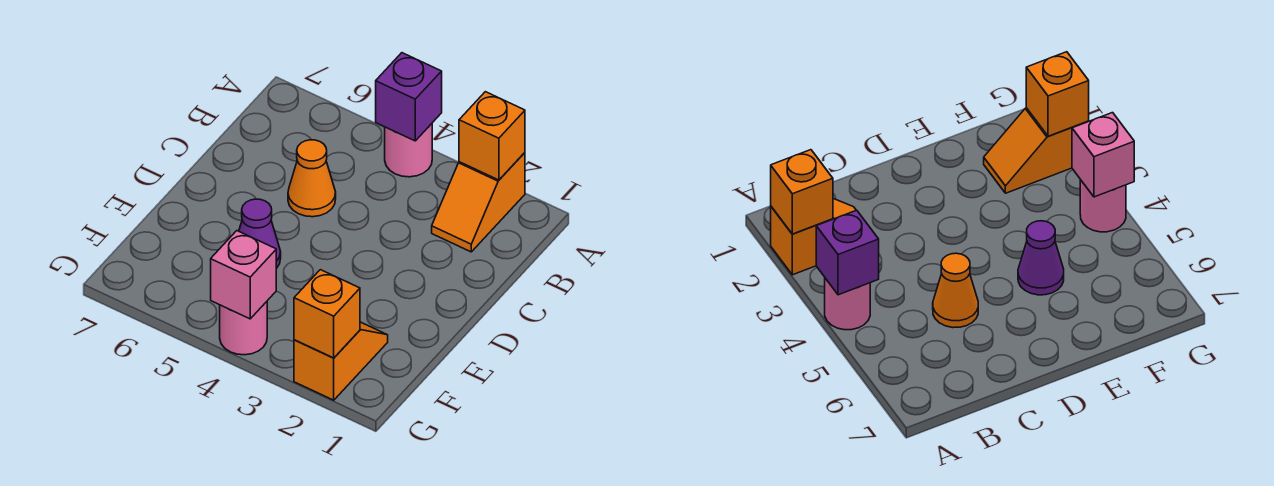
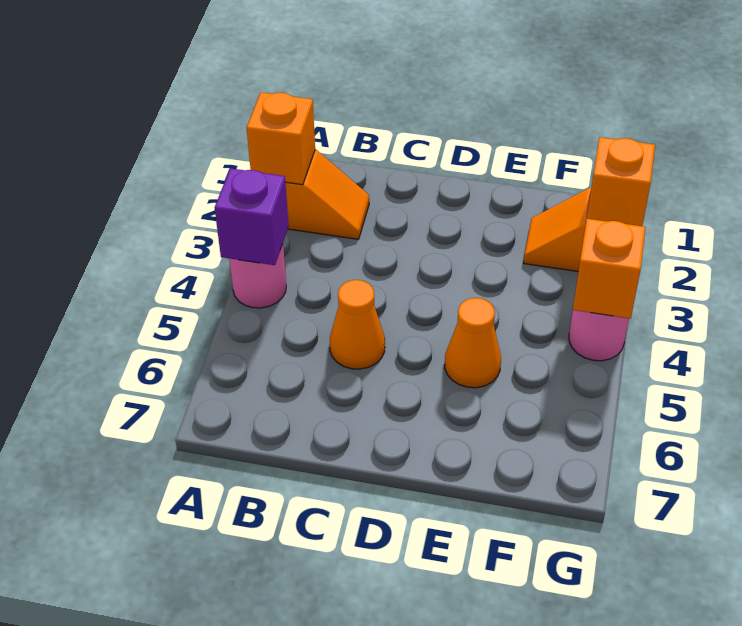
purple 1x1 cone [239,199,281,268] -> orange 1x1 cone [445,298,501,388]
pink 1x1 brick [211,231,276,319] -> orange 1x1 brick [573,219,646,319]

